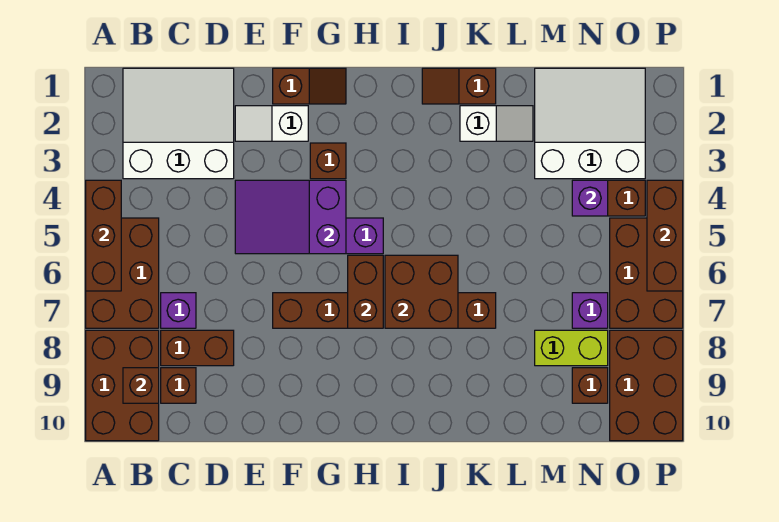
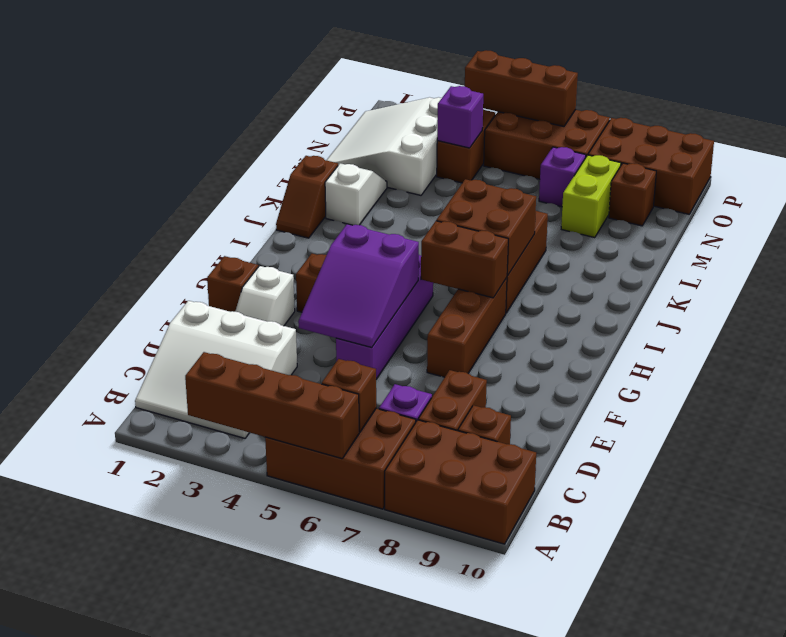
brown 1x3 brick [86,180,121,291] -> brown 1x4 brick [185,352,359,459]
white 3x3 slope [123,68,234,179] -> white 3x3 slope turned to [135,301,297,438]
brown 1x1 brick [123,368,159,403] -> brown 1x1 brick moved to [322,359,376,432]

